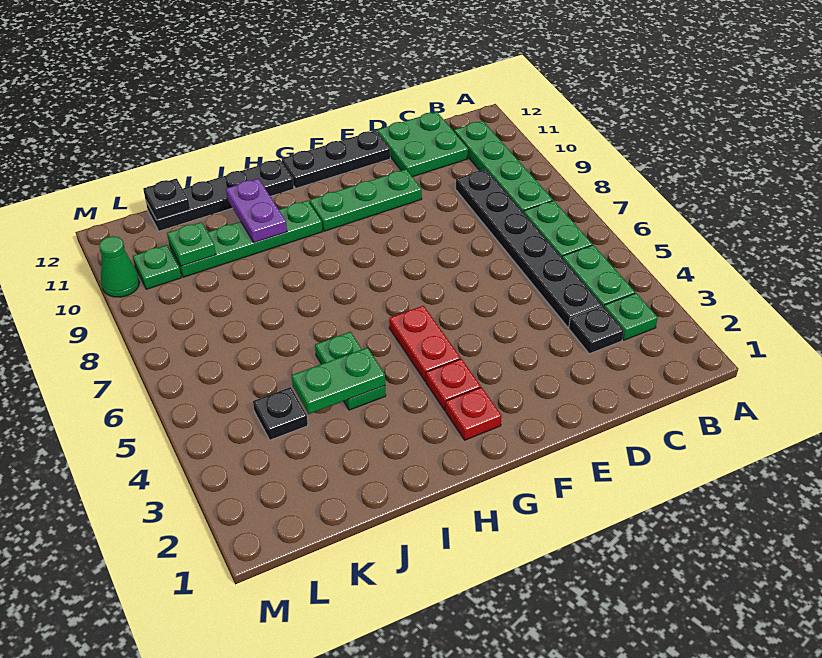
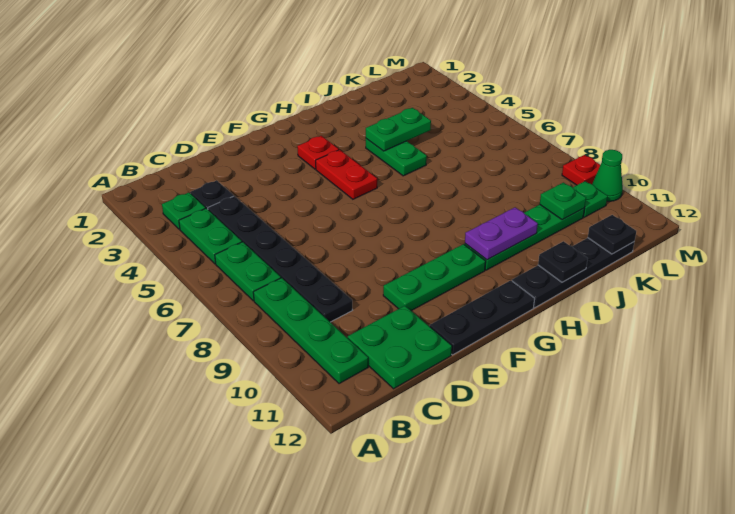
red 1x1 plate [445,387,502,440] -> red 1x1 plate moved to [562,155,600,185]
purple 1x2 plate [226,179,287,243] -> purple 1x2 plate turned to [465,207,538,260]
black 1x1 plate [253,387,308,440] -> black 1x1 plate moved to [538,241,588,282]

